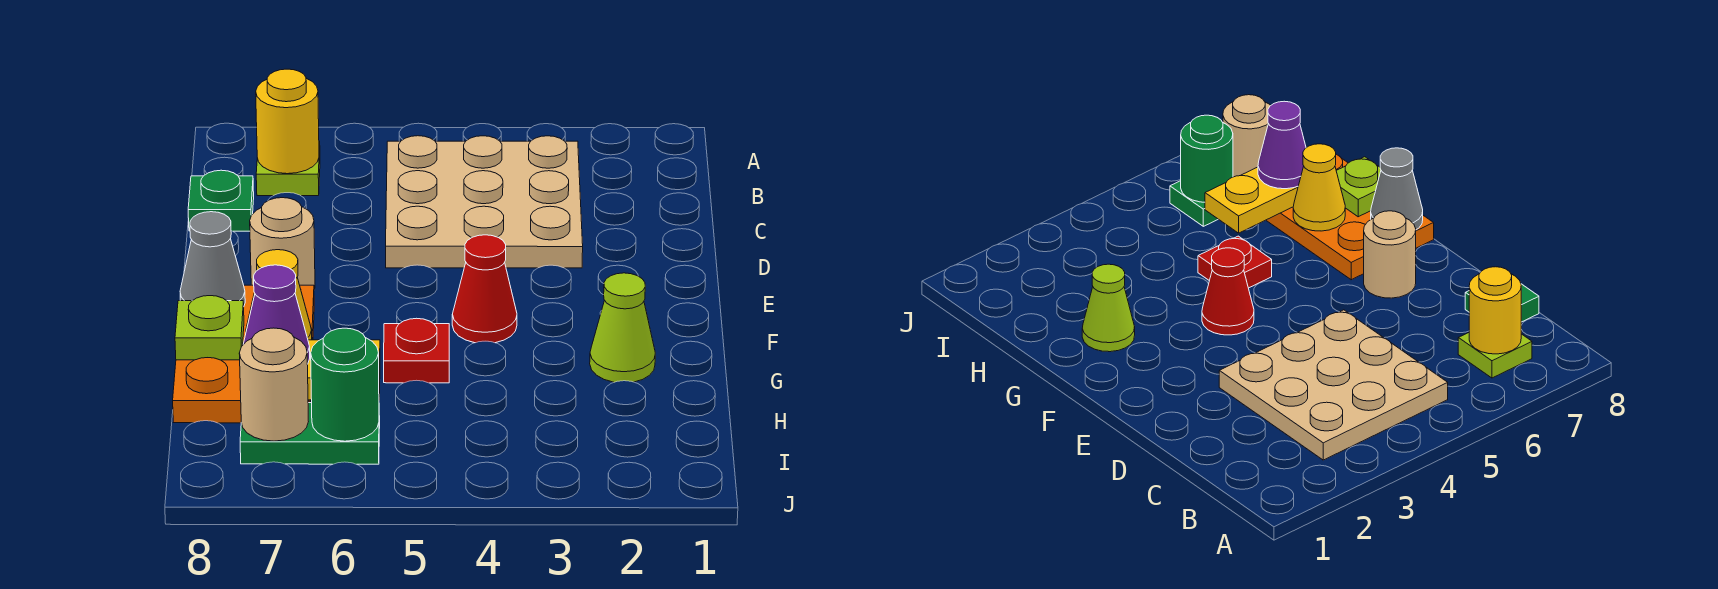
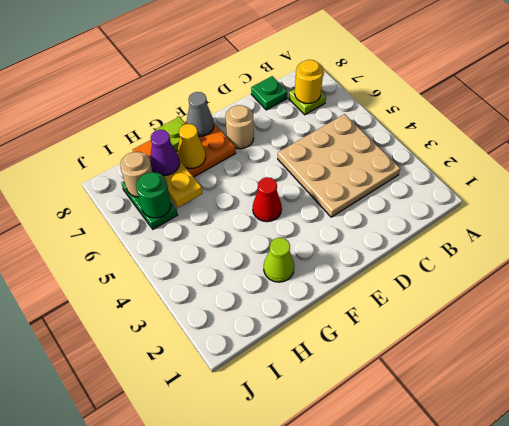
red 1x1 plate [384,318,449,383] -> none

